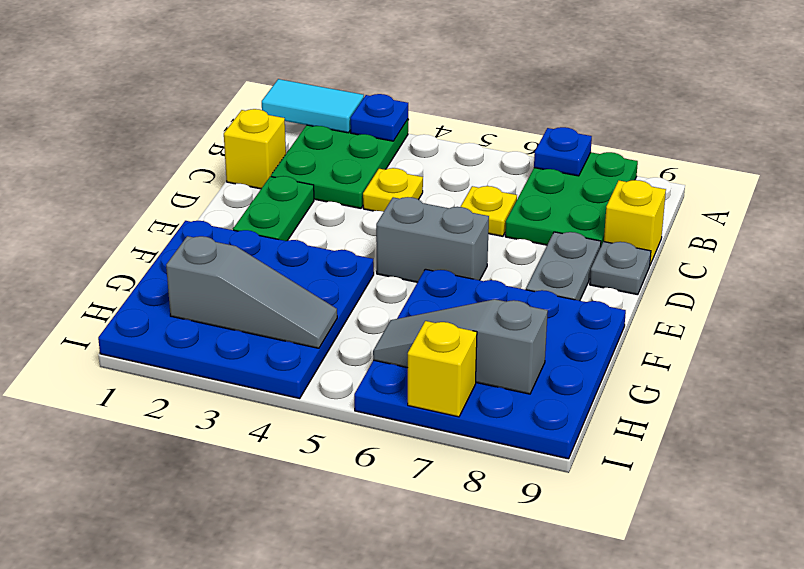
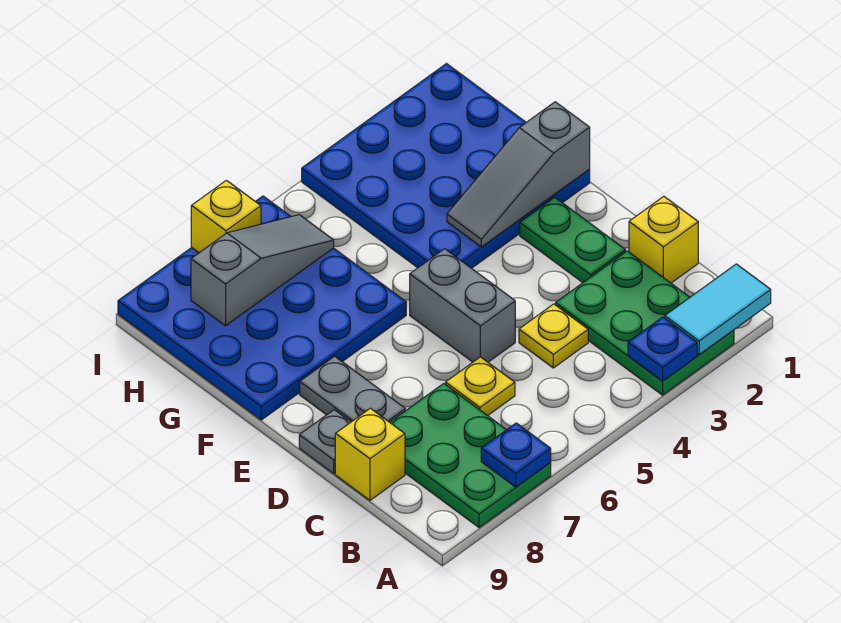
grey 1x2 brick [376,197,489,282] -> grey 1x2 brick turned to [410,249,515,362]
grey 1x3 slope [166,236,337,348] -> grey 1x3 slope moved to [447,102,590,247]

